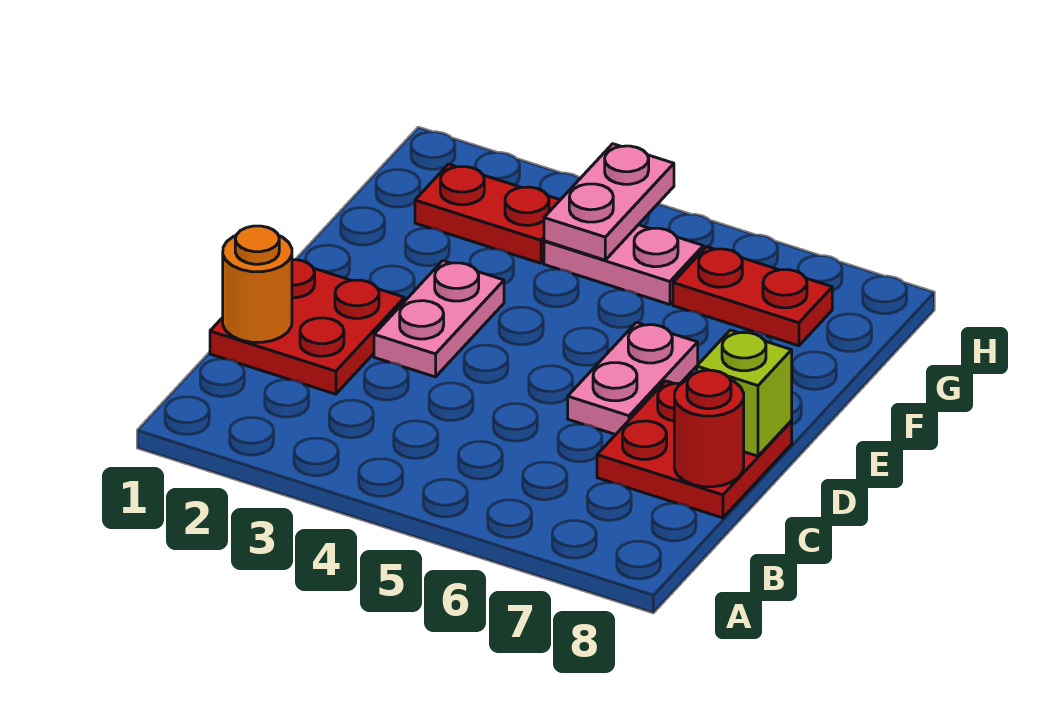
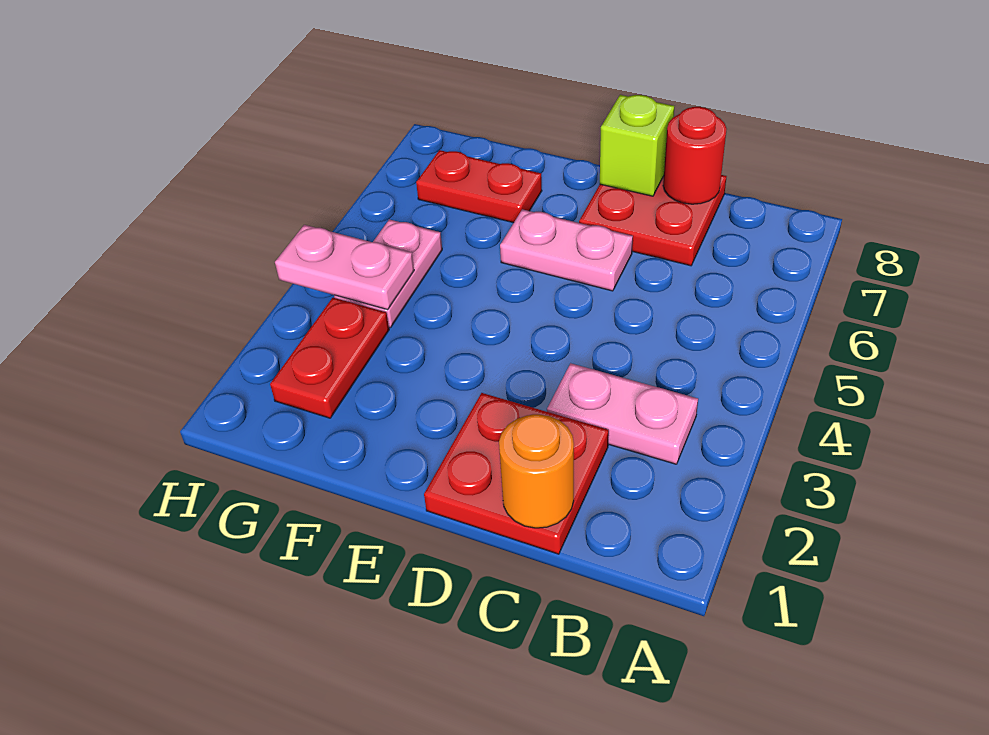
pink 1x2 plate [374,261,504,377] -> pink 1x2 plate moved to [547,363,698,464]
red 1x2 plate [673,247,832,346] -> red 1x2 plate turned to [416,150,542,223]

